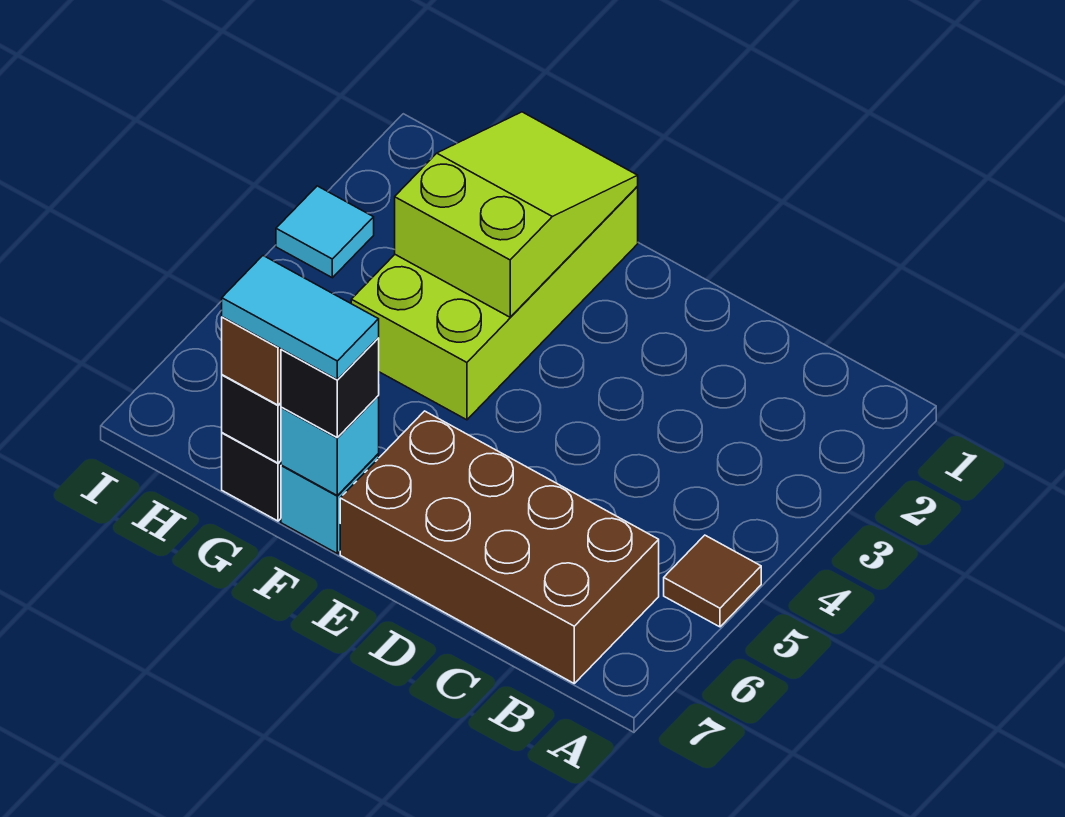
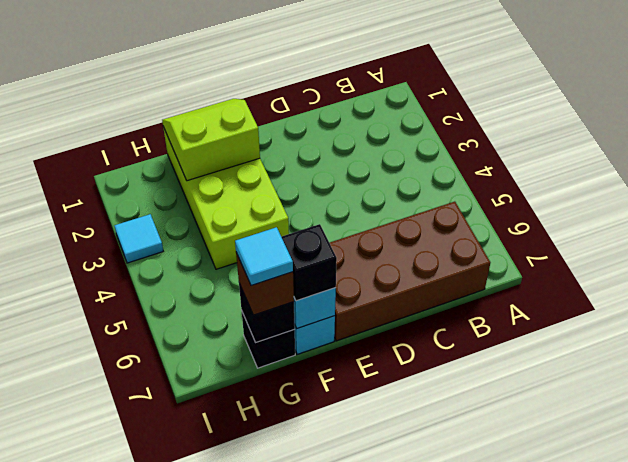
brown 1x1 tile [664,535,761,627] -> none
lime 2x3 slope [395,112,638,317] -> lime 2x2 slope [162,99,260,181]
cyan 1x2 tile [222,256,379,379] -> cyan 1x1 tile [235,227,293,286]

